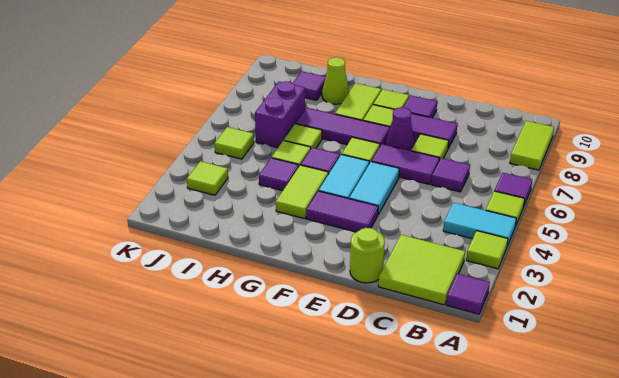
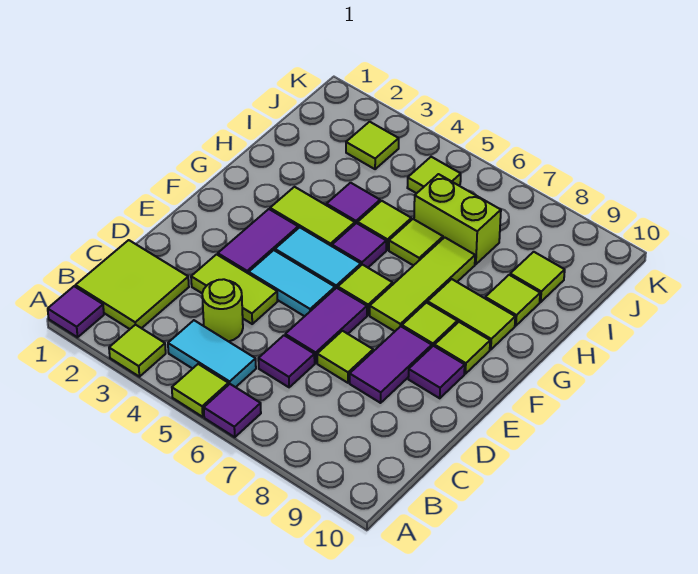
cyan 1x2 tile [443,203,516,246] -> cyan 1x2 tile turned to [168,320,256,387]
lime 1x2 tile [510,121,554,170] -> lime 1x2 tile moved to [191,254,278,324]
lime 1x1 round brick [350,228,385,283] -> lime 1x1 round brick moved to [202,279,243,342]
purple 1x1 cone [386,107,415,151] -> none
purple 1x3 tile [296,108,390,145] -> lime 1x3 tile [370,237,475,331]
lime 1x1 cone [322,57,350,104] -> lime 1x1 tile [485,275,540,326]
purple 1x2 brick [255,82,305,148] -> lime 1x2 brick [414,174,501,264]
purple 1x1 tile [293,71,326,100] -> lime 1x1 tile [510,252,565,302]

